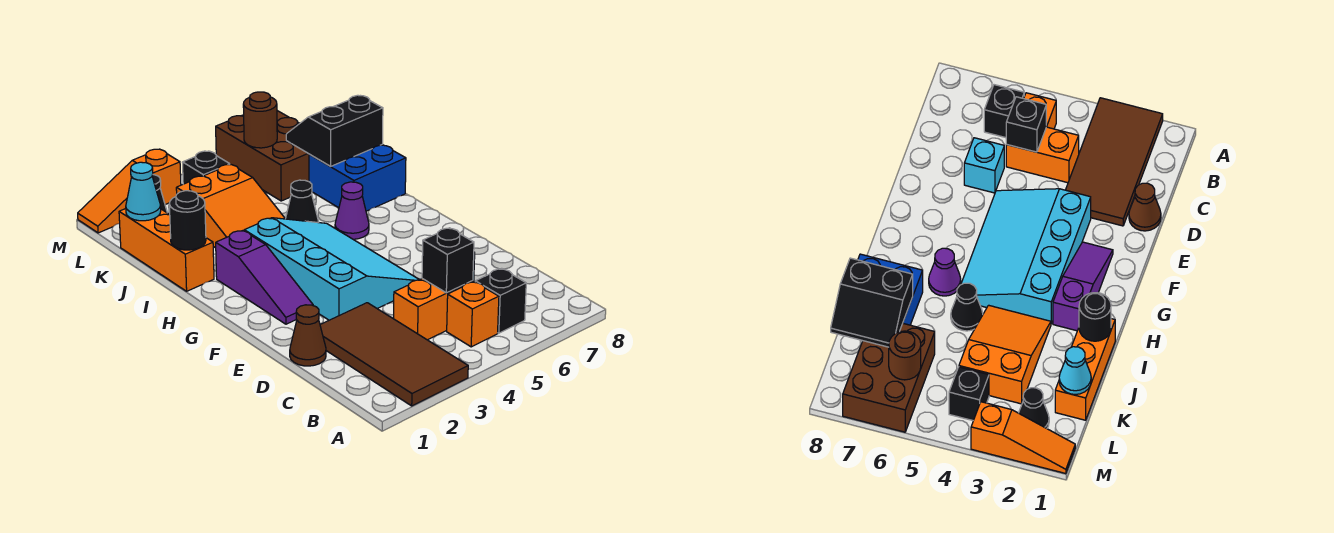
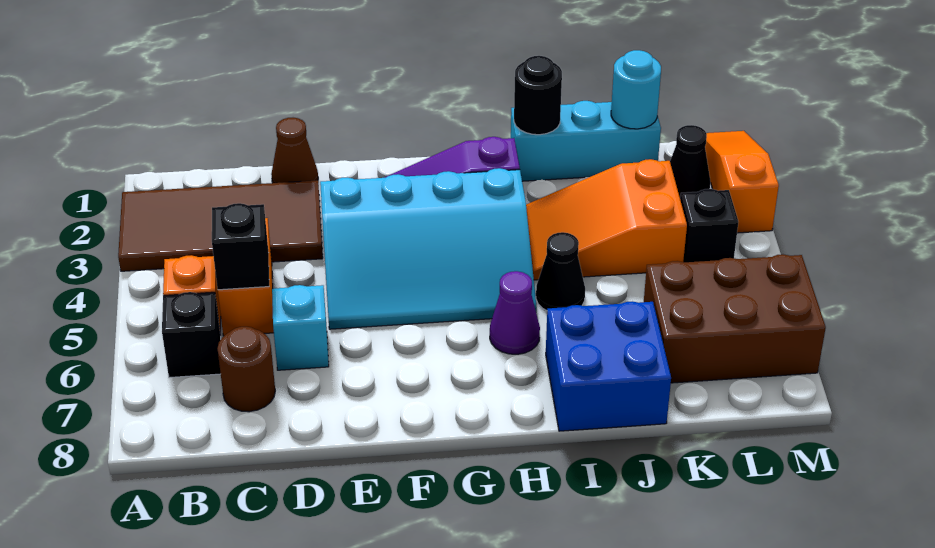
orange 1x3 brick [119,209,214,291] -> cyan 1x3 brick [511,101,661,181]
black 2x2 slope [286,95,383,166] -> none
cyan 1x1 cone [126,162,161,221] -> cyan 1x1 round brick [611,50,661,129]
brown 1x1 round brick [243,92,277,148] -> brown 1x1 round brick moved to [217,327,275,412]

